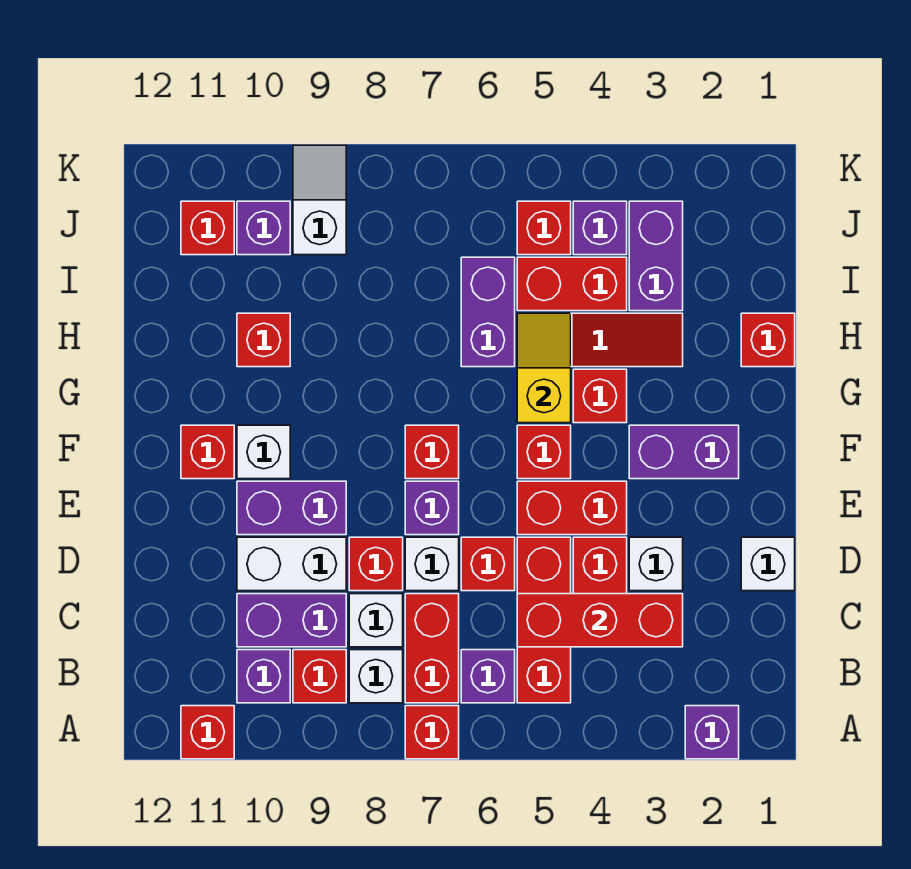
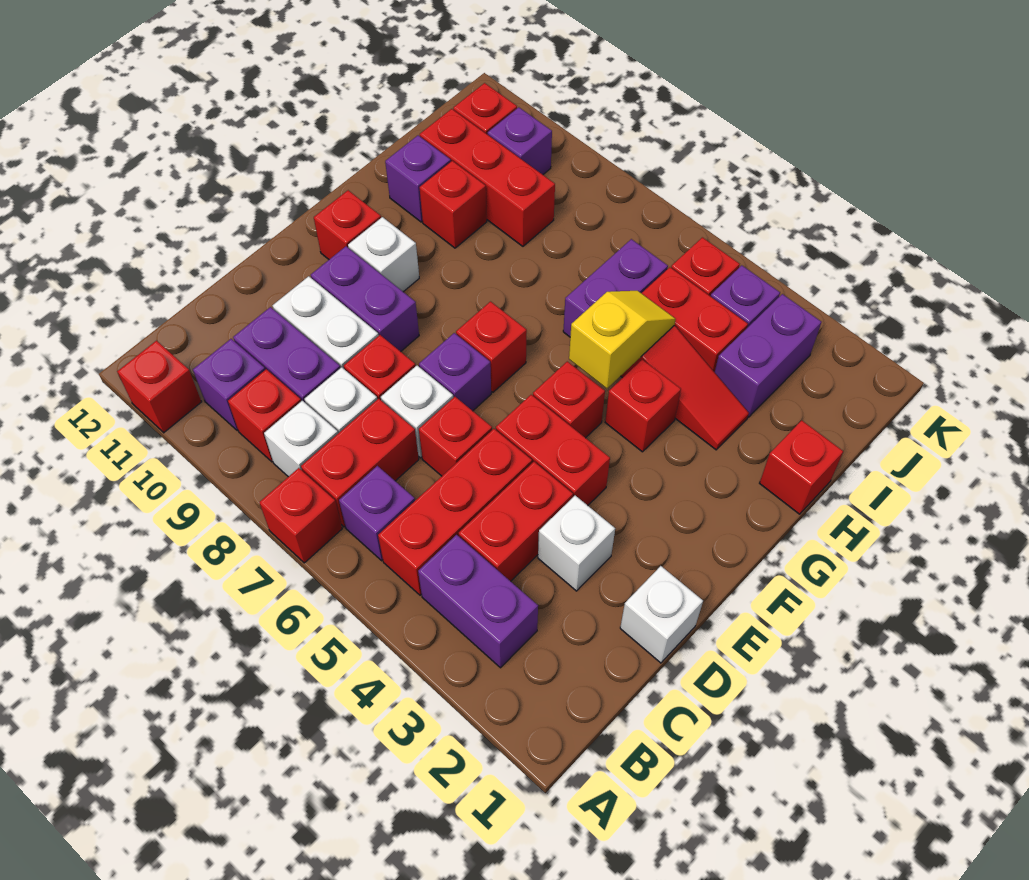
purple 1x1 brick [685,706,739,759] -> purple 1x1 brick moved to [385,135,451,222]
red 1x3 brick [517,594,683,647] -> red 1x3 brick moved to [420,109,555,246]
purple 1x2 brick [629,425,739,479] -> purple 1x2 brick moved to [418,535,538,668]
white 1x2 slope [293,145,346,255] -> none

